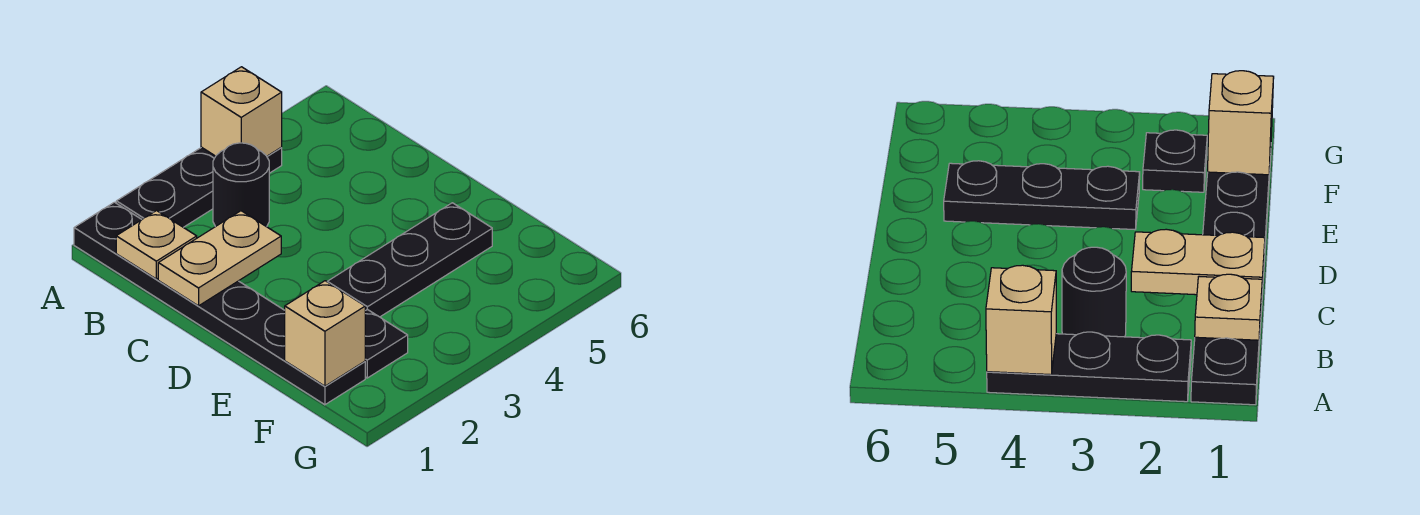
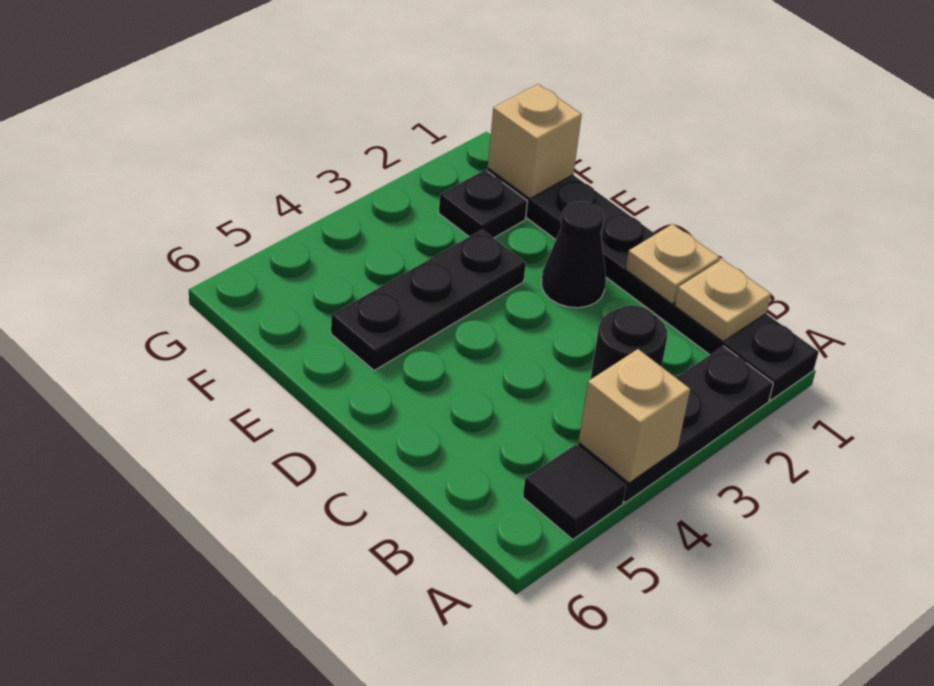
none -> black 1x1 tile [523,445,626,540]
tan 1x2 plate [158,211,281,306] -> tan 1x1 plate [626,224,720,304]
none -> black 1x1 cone [542,202,606,308]

